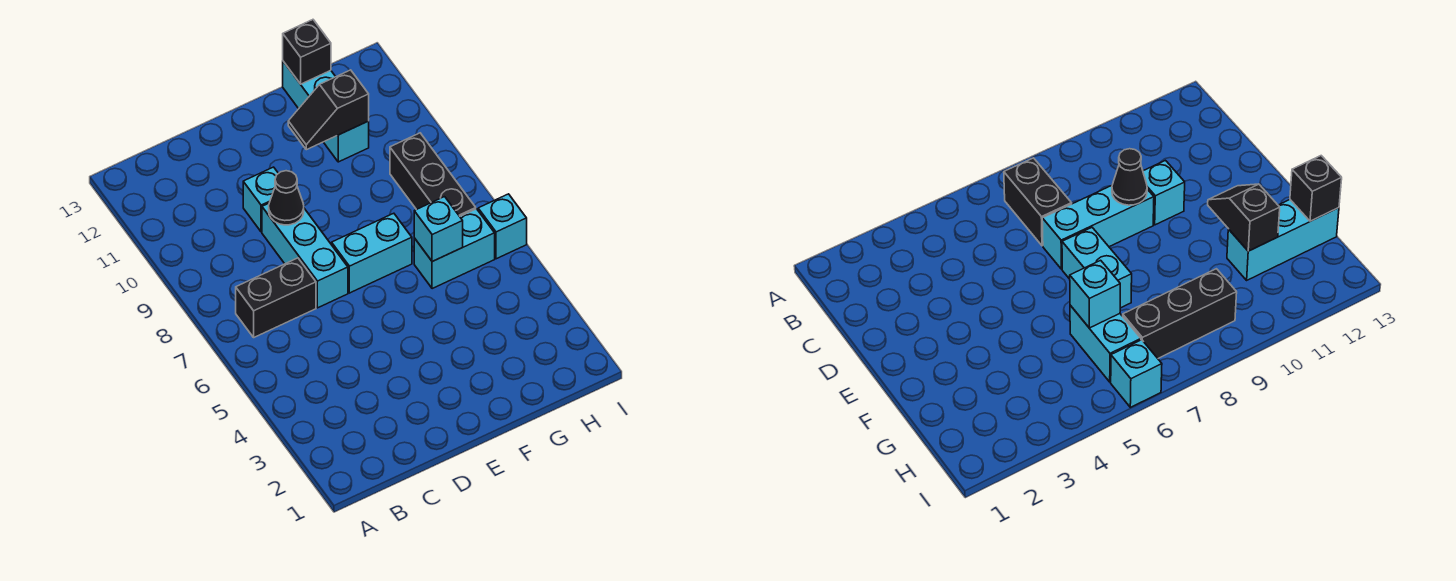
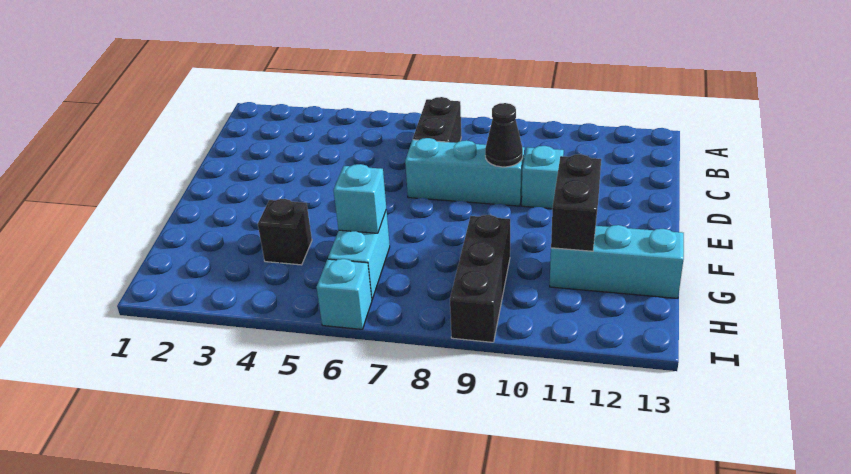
cyan 1x2 brick [332,213,412,293] -> none
black 1x2 slope [288,70,369,150] -> black 1x2 brick [551,154,601,251]
black 1x1 brick [283,20,331,84] -> black 1x1 brick moved to [258,199,312,265]
black 1x3 brick [390,133,476,216] -> black 1x3 brick turned to [450,215,510,342]

